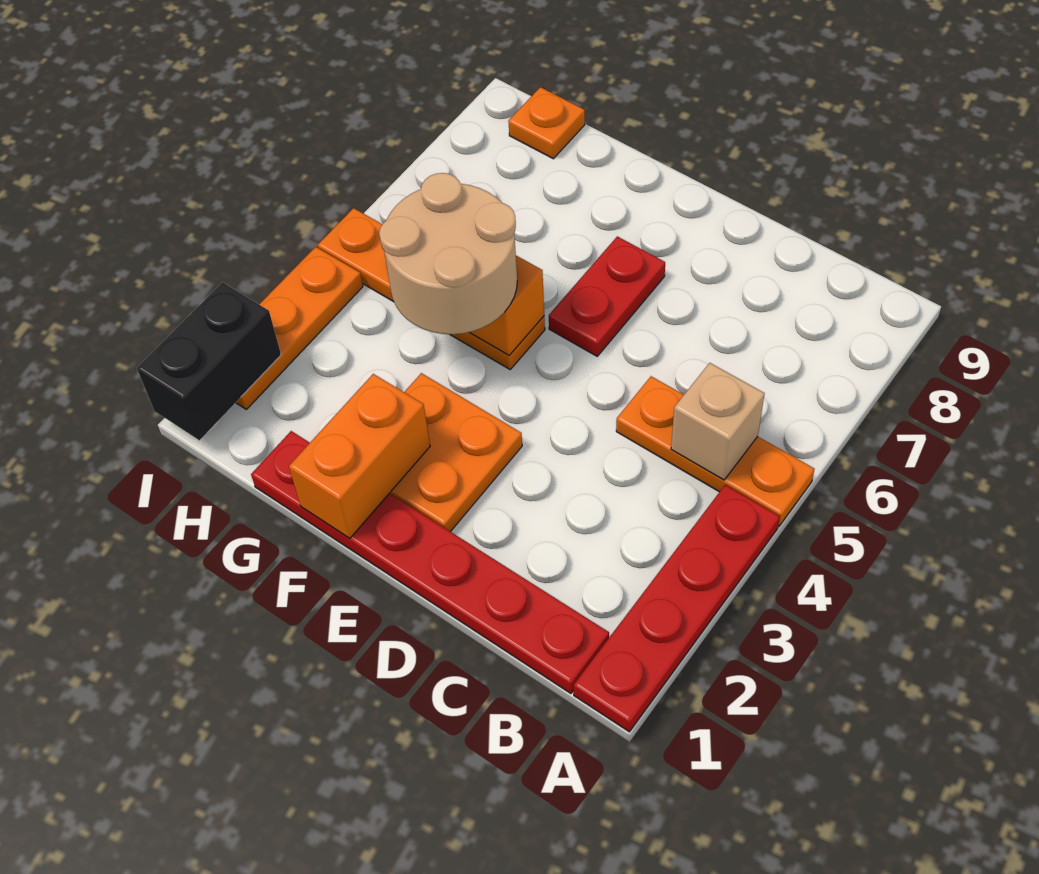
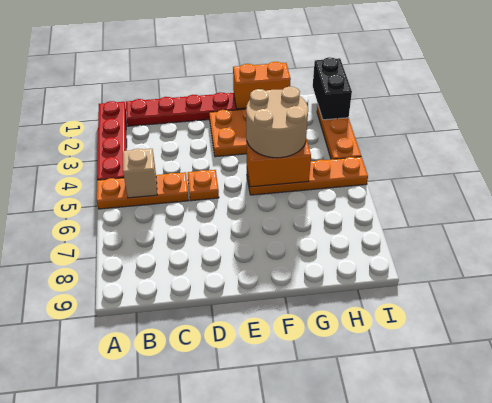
red 1x2 plate [549,236,665,356] -> none
orange 1x2 brick [289,374,430,538] -> orange 1x2 brick turned to [233,62,291,109]
orange 1x1 plate [508,87,585,159] -> orange 1x1 plate moved to [188,170,219,201]

